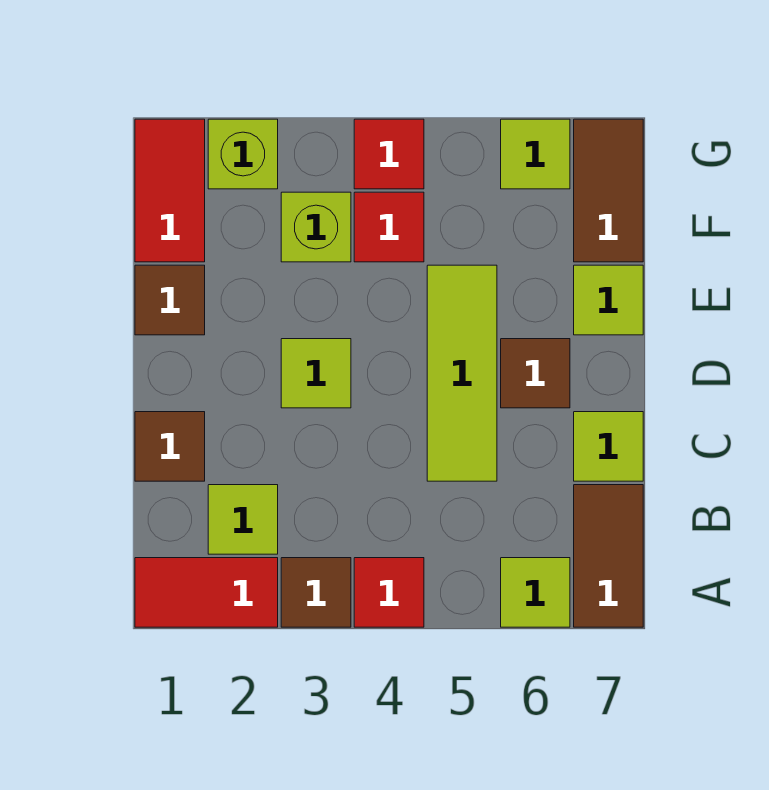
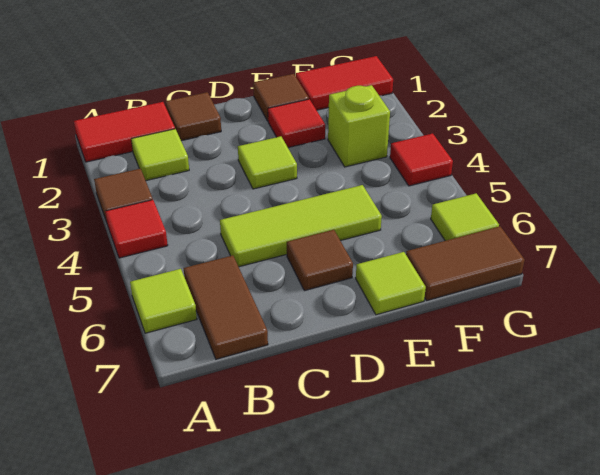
red 1x2 tile [135,558,278,627] -> red 1x2 tile turned to [74,102,175,162]
brown 1x2 tile [574,485,643,627] -> brown 1x2 tile turned to [184,255,268,359]
lime 1x1 tile [574,412,643,481] -> none
red 1x1 tile [354,192,424,262] -> red 1x1 tile moved to [268,99,325,148]
lime 1x1 brick [208,119,278,189] -> none

